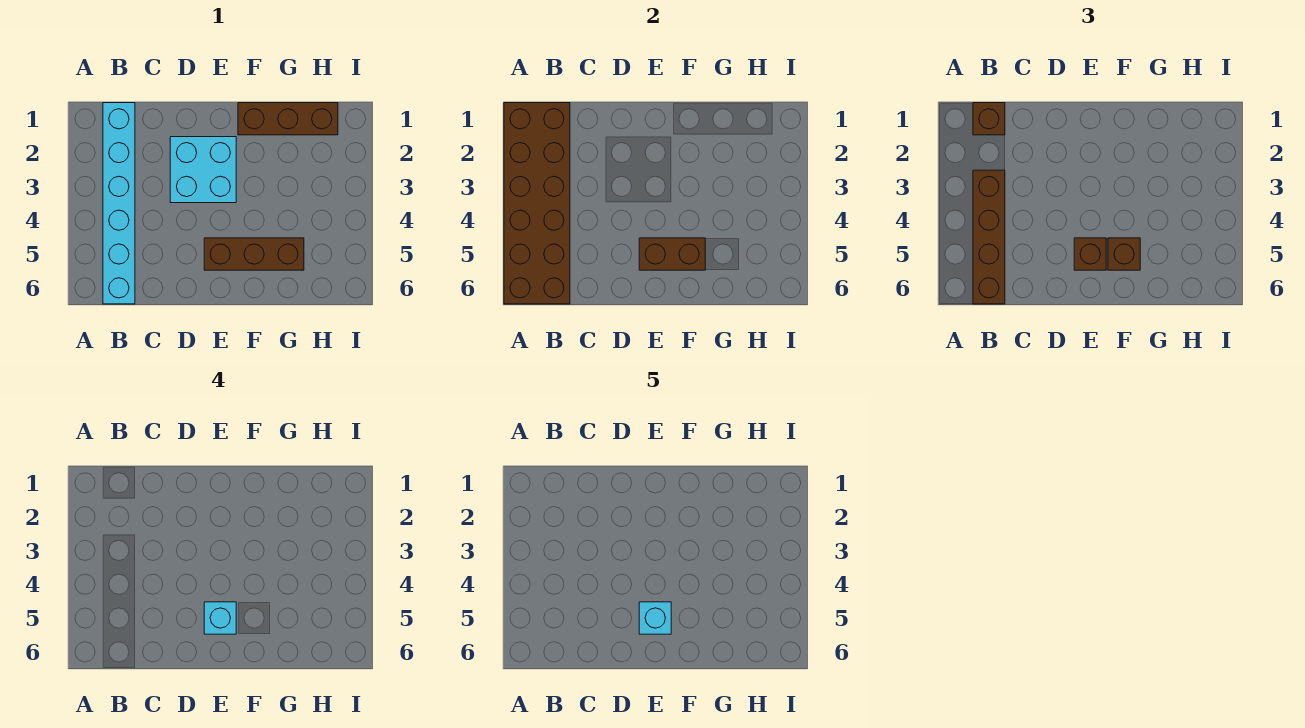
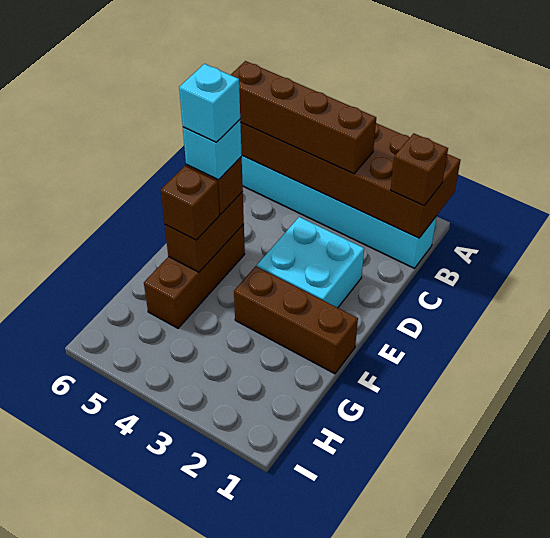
brown 1x3 brick [238,103,338,135] -> brown 1x3 brick turned to [234,266,358,374]

